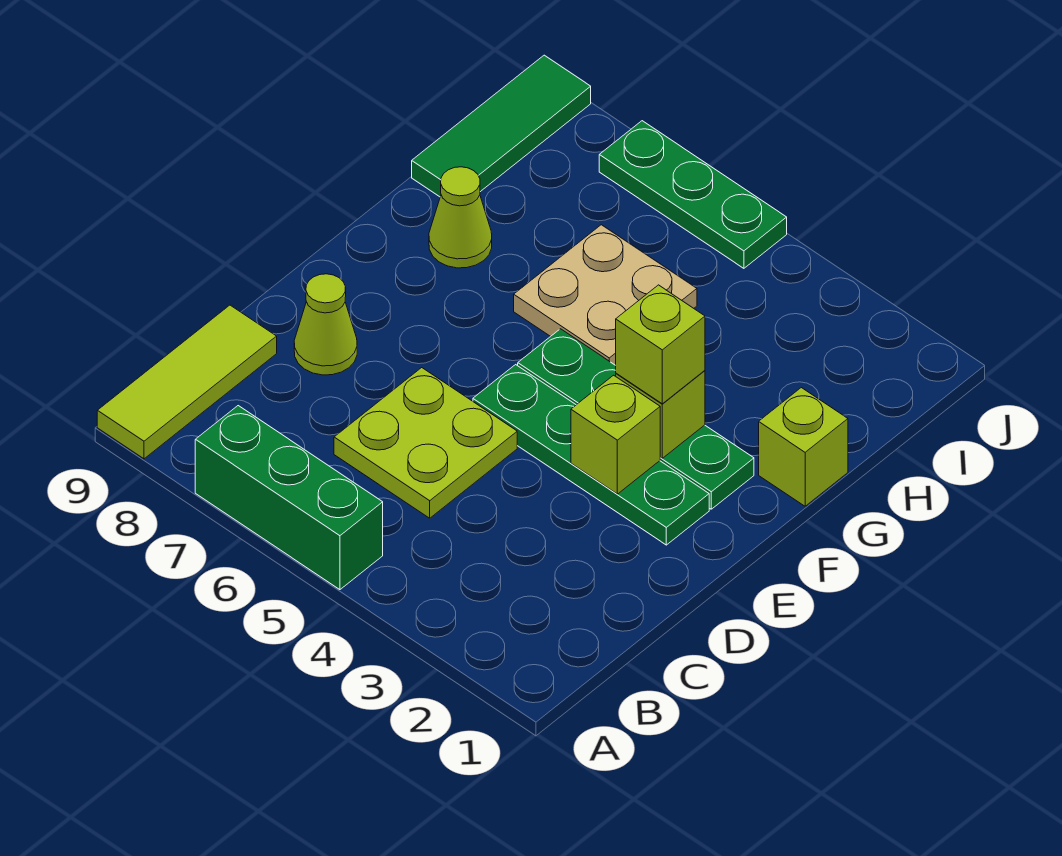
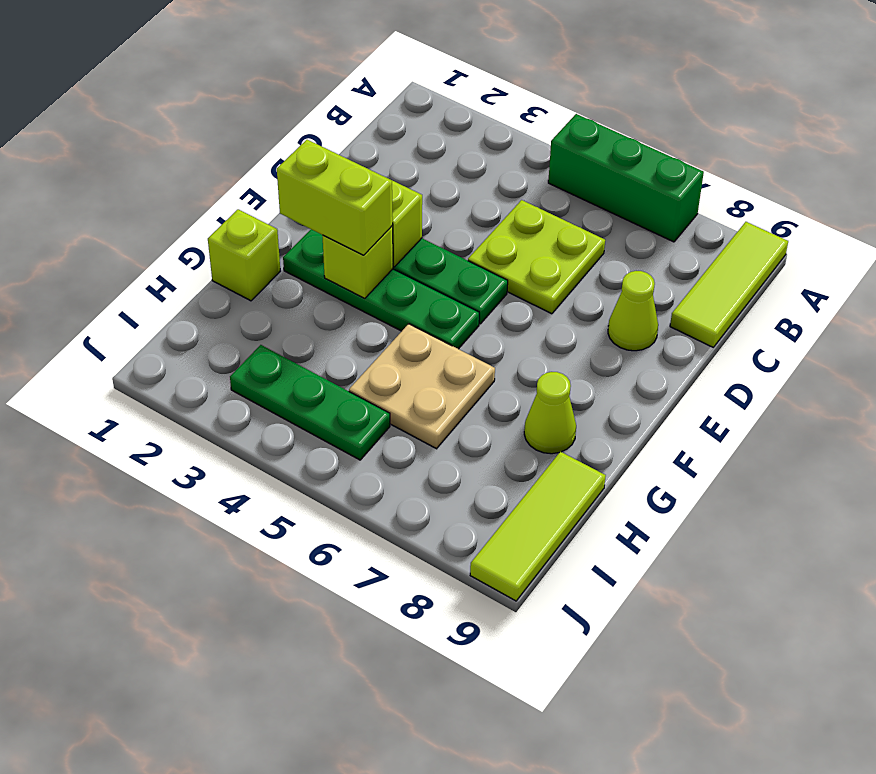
lime 1x1 brick [616,285,705,404] -> lime 1x2 brick [277,140,393,255]
green 1x3 tile [412,55,591,197] -> lime 1x3 tile [470,452,606,601]
green 1x3 plate [599,121,787,268] -> green 1x3 plate moved to [230,345,390,460]

